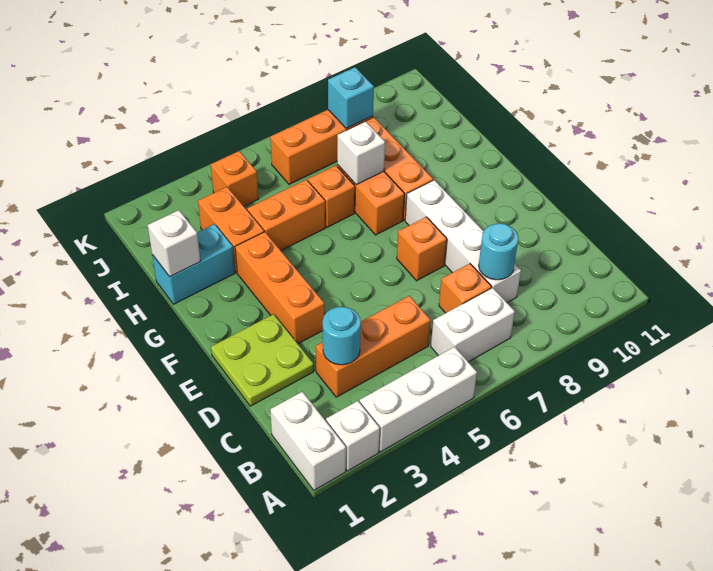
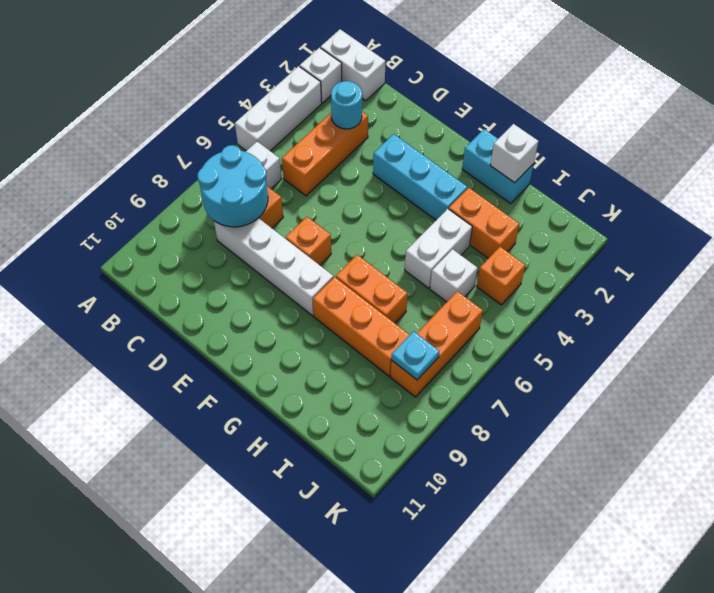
cyan 1x1 round brick [479,223,518,280] -> cyan 2x2 round brick [198,145,268,227]
lime 2x2 plate [211,314,314,406] -> none
orange 1x3 brick [235,232,324,344] -> cyan 1x3 brick [373,134,467,220]
cyan 1x2 brick [152,224,235,304] -> cyan 1x2 brick turned to [462,129,534,203]
orange 1x2 brick [247,180,325,250] -> white 1x2 brick [405,209,472,288]
orange 1x1 brick [308,166,355,227] -> none
white 1x1 brick [337,121,385,185] -> white 1x1 brick moved to [430,249,477,302]
cyan 1x1 brick [328,67,374,129] -> cyan 1x1 plate [391,331,439,380]

